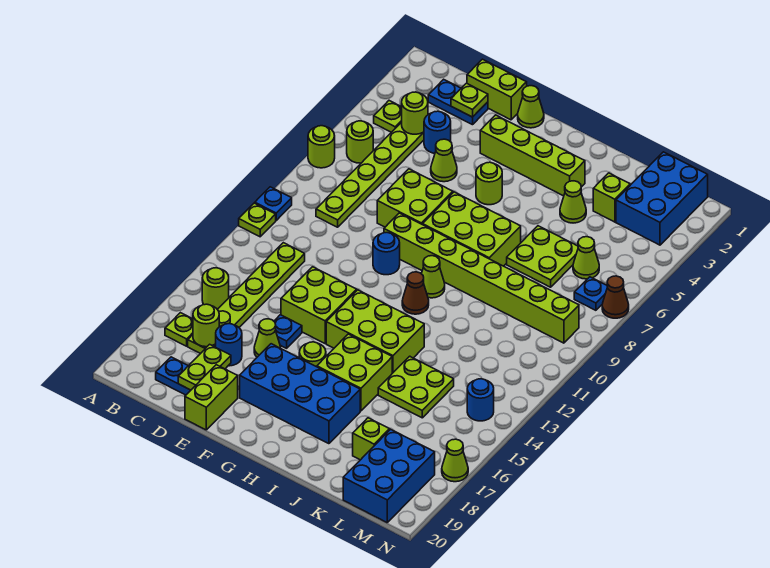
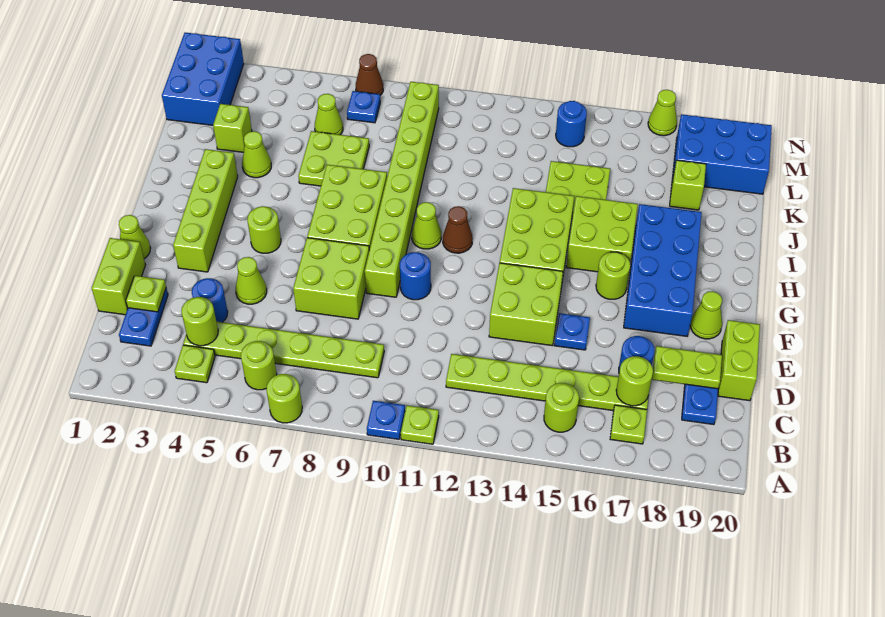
lime 1x1 cone [254,319,281,357] -> lime 1x1 cone moved to [690,291,722,339]
lime 1x2 brick [185,365,238,430] -> lime 1x2 brick turned to [718,320,760,401]
blue 2x3 brick [616,152,708,245] -> blue 2x3 brick turned to [162,33,244,125]

